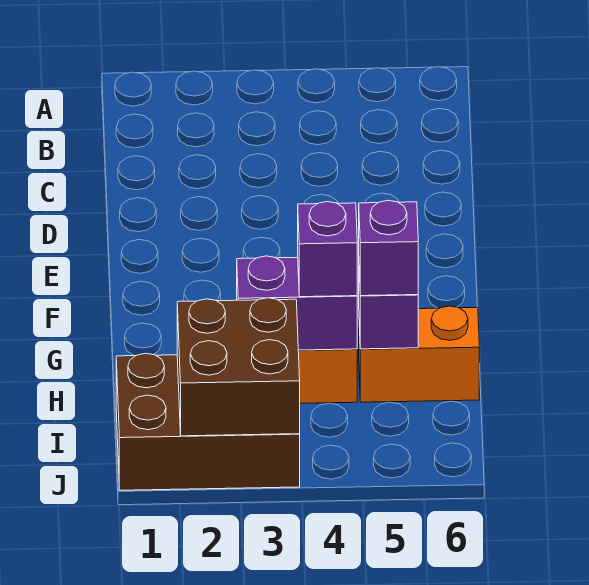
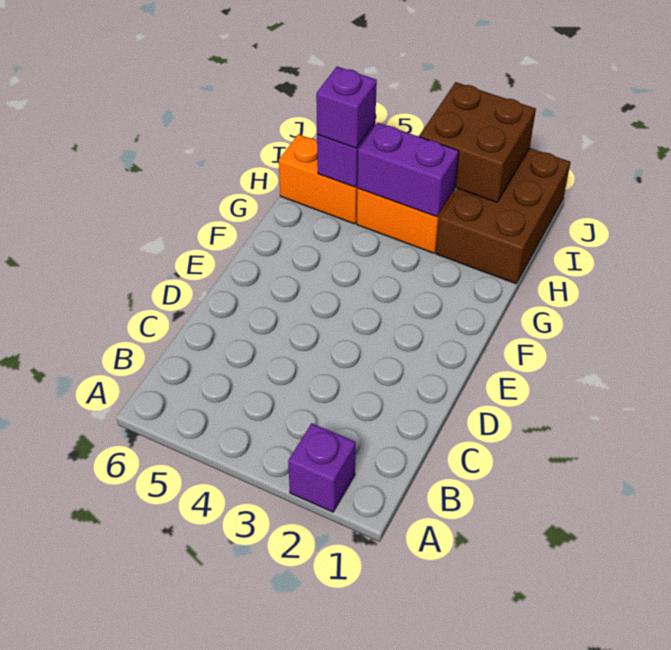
purple 1x1 brick [298,202,357,297] -> purple 1x1 brick moved to [288,423,356,512]
brown 2x3 brick [116,353,300,490] -> brown 2x3 brick turned to [436,148,571,284]

